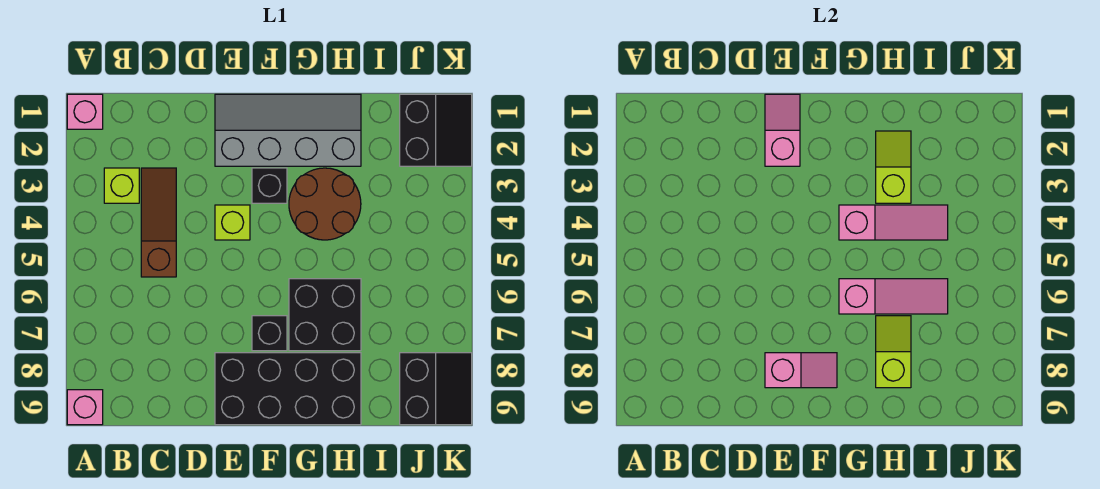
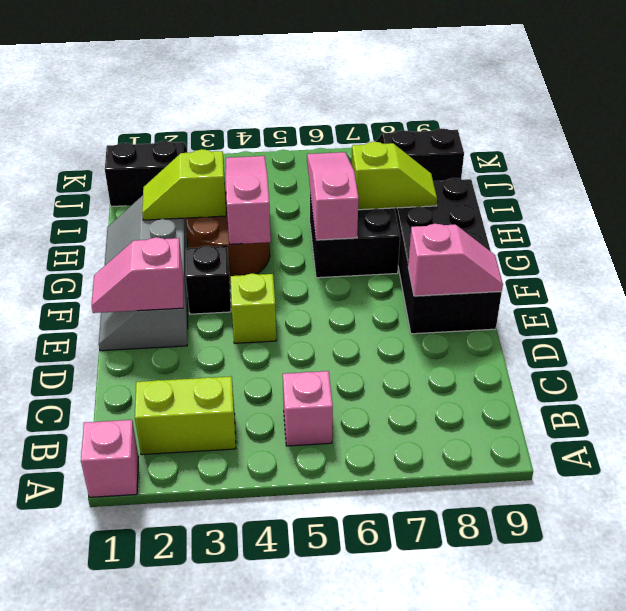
pink 1x1 brick [67,390,103,425] -> pink 1x1 brick moved to [283,371,333,446]
lime 1x1 brick [104,168,139,203] -> lime 1x2 brick [135,377,236,455]
brown 1x3 slope [141,168,176,277] -> none
pink 1x2 slope [765,353,837,388] -> pink 1x2 slope turned to [408,224,503,296]
black 1x1 brick [252,316,287,351] -> none
lime 1x2 slope [876,316,911,388] -> lime 1x2 slope turned to [352,142,437,210]

